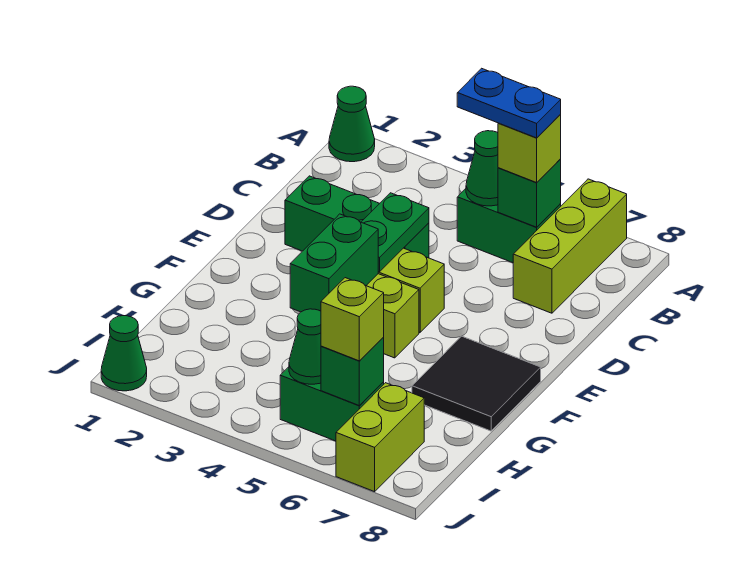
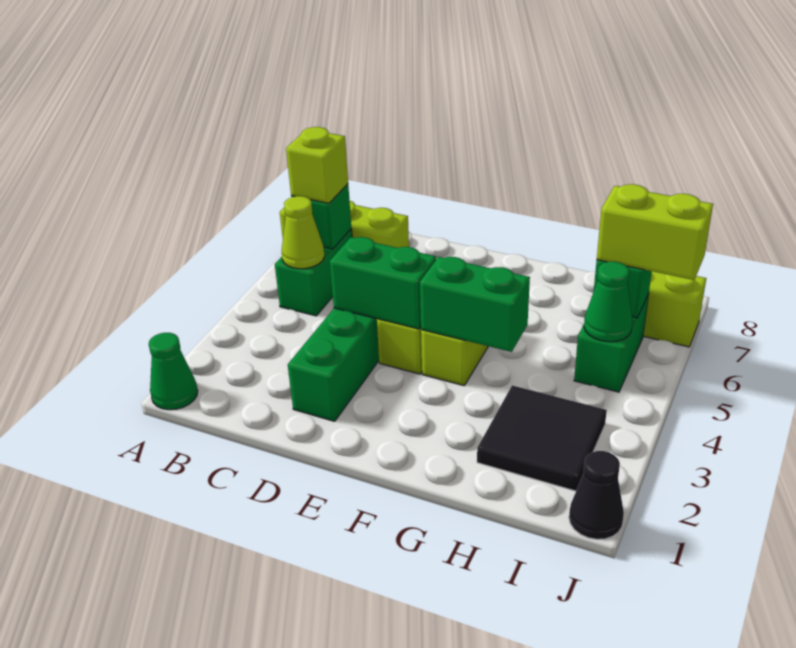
green 1x1 cone [466,131,498,206] -> lime 1x1 cone [282,196,324,269]
blue 1x2 plate [457,68,561,138] -> none
green 1x2 plate [362,193,429,272] -> green 1x2 brick [330,237,436,329]
black 2x2 tile [412,336,541,431] -> black 2x2 tile moved to [477,385,607,491]
lime 1x1 brick [321,278,384,361] -> lime 1x2 brick [597,184,713,280]
green 1x1 cone [101,316,147,391] -> black 1x1 cone [569,451,624,539]

